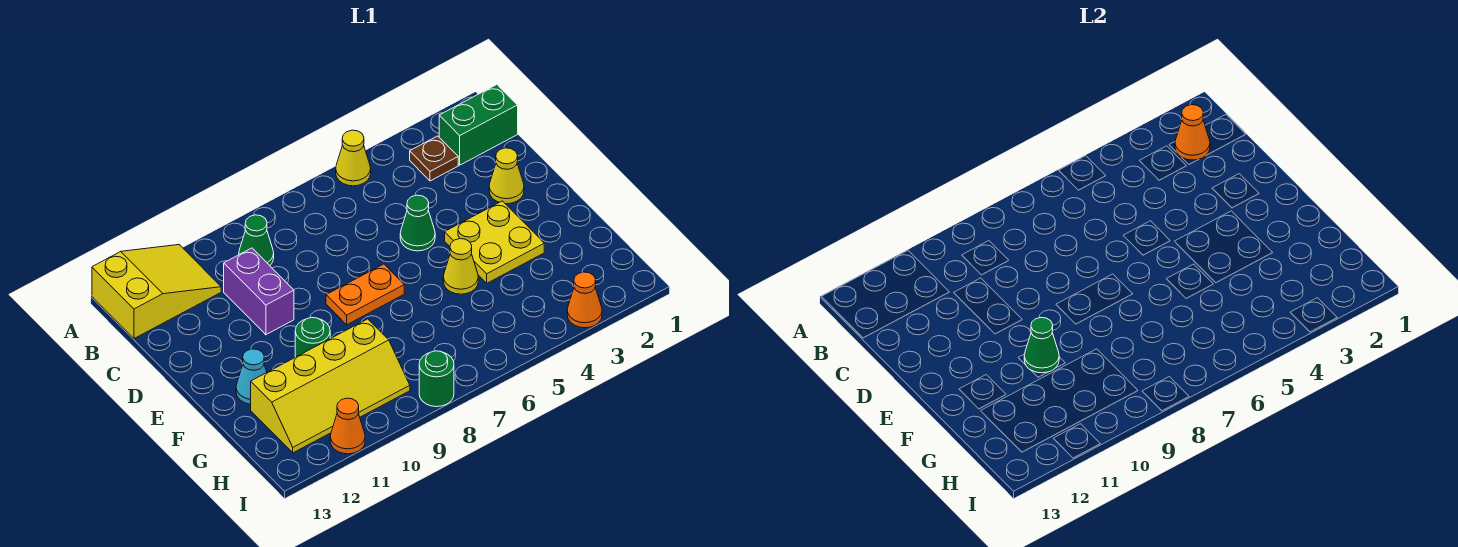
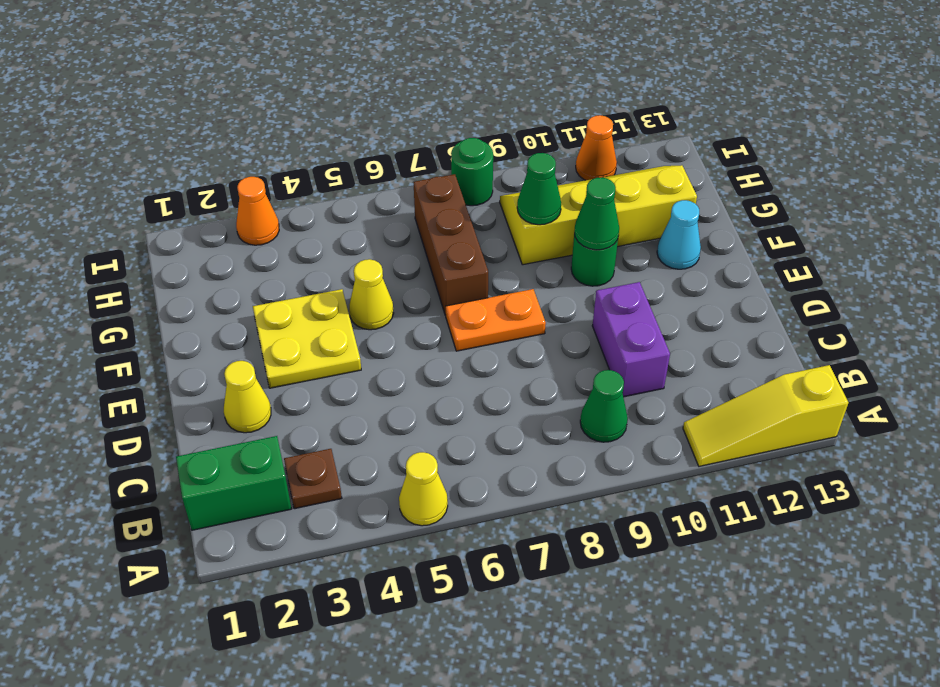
yellow 2x3 slope [92,245,221,338] -> yellow 1x3 slope [683,365,848,466]
orange 1x1 cone [1175,105,1210,160] -> none
green 1x1 cone [400,195,435,251] -> green 1x1 cone moved to [517,153,561,225]
none -> brown 1x3 brick [414,174,488,315]

